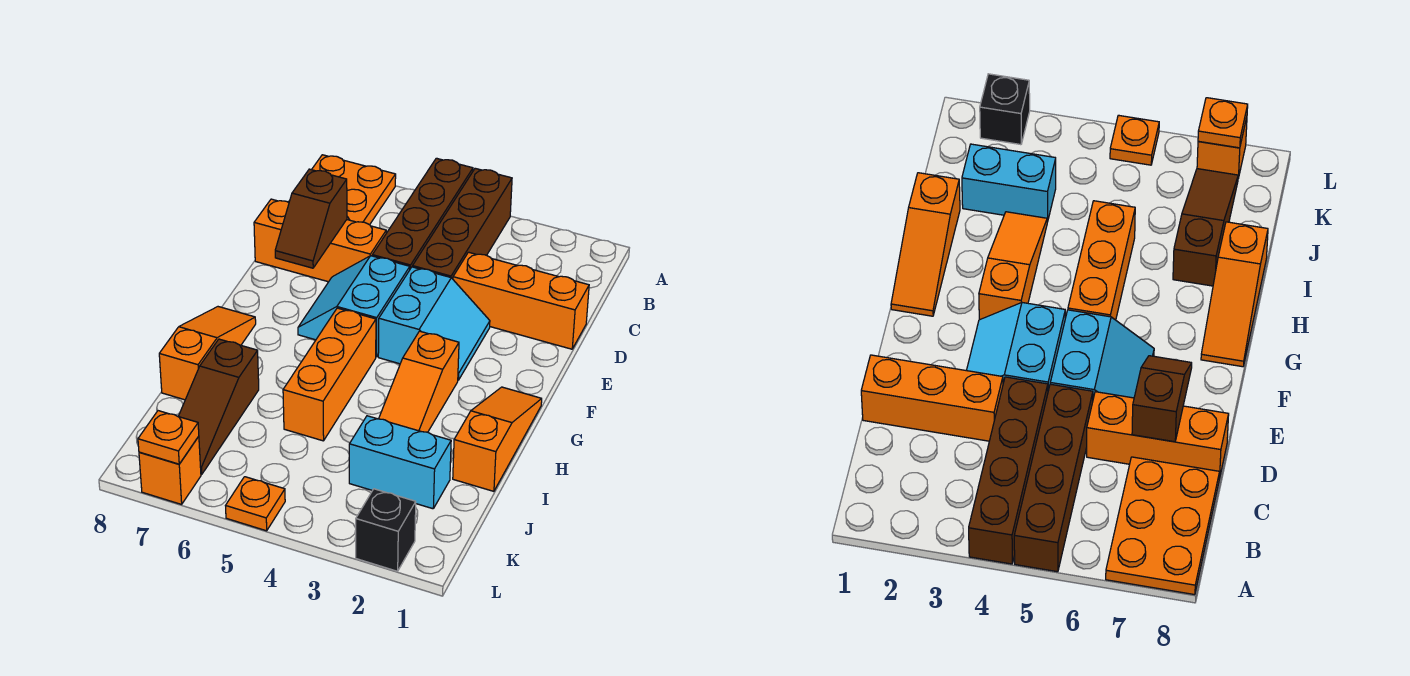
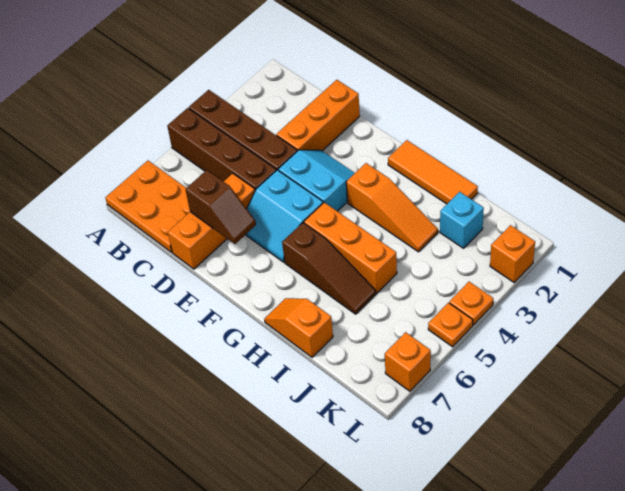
orange 1x3 slope [453,387,542,491] -> orange 1x3 tile [388,140,478,204]
orange 1x3 slope [159,307,256,400] -> orange 1x2 slope [264,298,333,357]
brown 1x3 slope [178,339,259,474] -> brown 1x3 slope moved to [282,223,376,314]
cyan 1x2 brick [349,416,451,509] -> cyan 1x1 brick [440,192,484,248]
black 1x1 brick [356,489,416,571] -> orange 1x1 brick [490,225,535,282]
orange 1x1 plate [138,411,199,464] -> orange 1x1 plate moved to [449,282,493,325]

